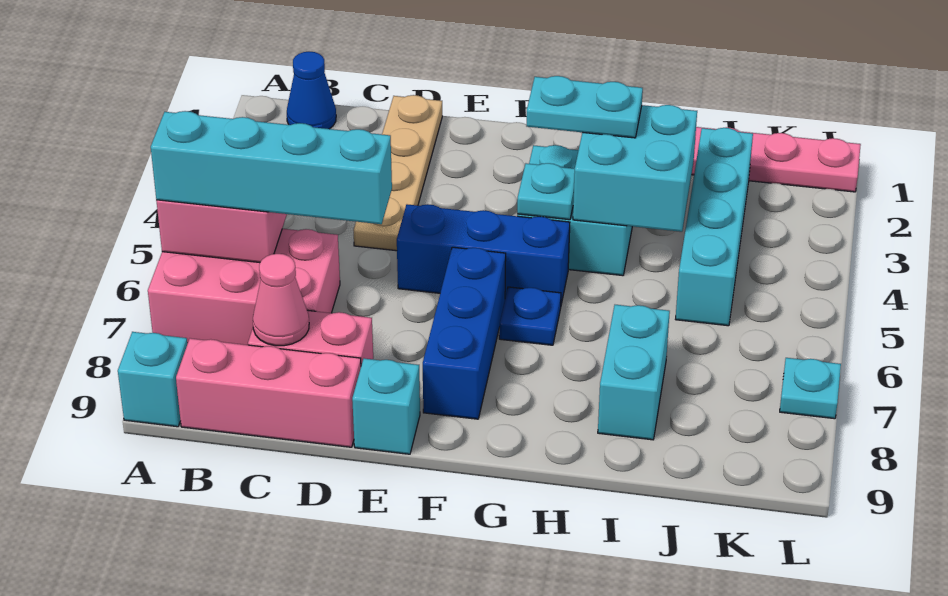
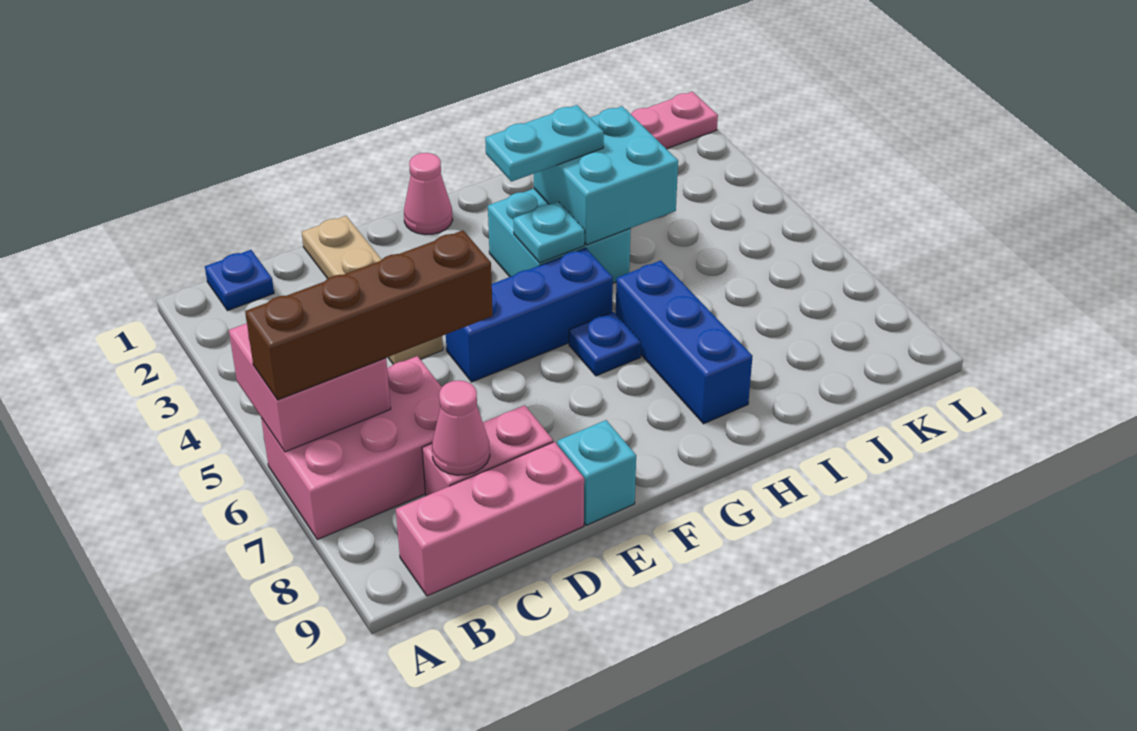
cyan 1x4 brick [151,111,392,224] -> brown 1x4 brick [245,231,493,400]
cyan 1x1 brick [118,332,187,427] -> none
blue 1x1 cone [287,52,336,129] -> blue 1x1 plate [205,250,274,311]
none -> pink 1x1 cone [404,153,453,235]
blue 1x3 brick [423,247,506,419] -> blue 1x3 brick moved to [616,260,753,424]
cyan 1x2 brick [598,305,670,440] -> none
cyan 1x4 brick [676,128,753,326] -> none
cyan 1x1 plate [780,358,841,419] -> none

